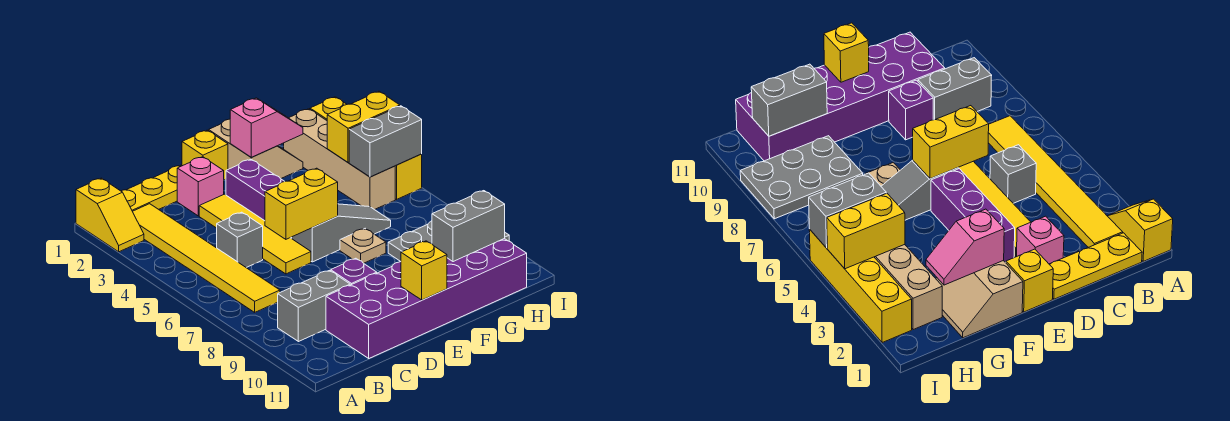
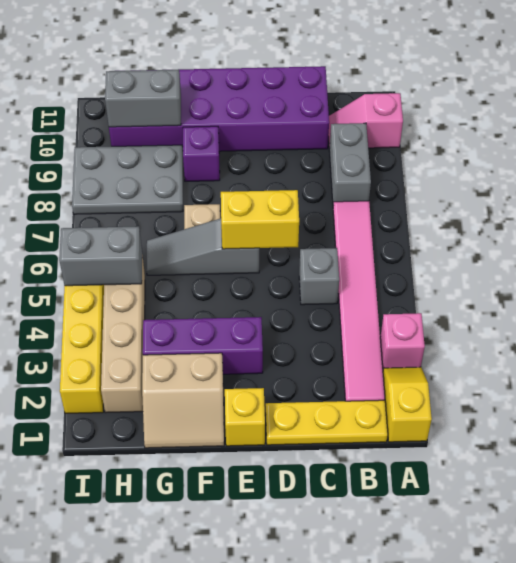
yellow 1x6 tile [133,204,280,312] -> pink 1x6 tile [333,201,385,401]
grey 1x2 brick [278,270,350,342] -> grey 1x2 brick turned to [329,123,371,205]
pink 1x1 brick [177,157,224,216] -> pink 1x1 brick moved to [380,313,425,369]
yellow 1x4 tile [199,194,311,274] -> none
purple 1x1 brick [331,258,377,285] -> purple 1x1 brick moved to [183,126,220,181]
purple 1x3 brick [226,159,292,238] -> purple 1x3 brick turned to [143,317,263,374]
yellow 1x1 brick [401,241,447,300] -> none
tan 2x2 slope [209,119,303,179] -> tan 2x2 slope turned to [142,353,224,448]
pink 1x2 slope [230,98,303,157] -> pink 1x2 slope moved to [328,93,403,148]
yellow 1x2 brick [327,91,400,162] -> none

